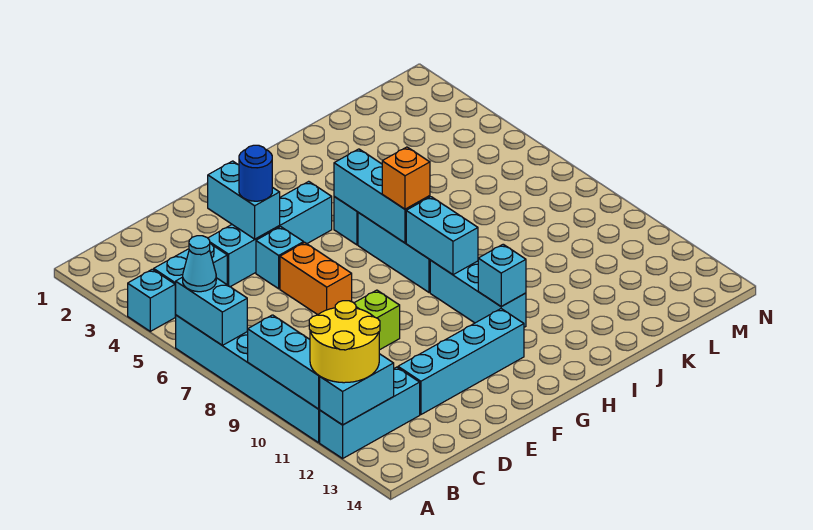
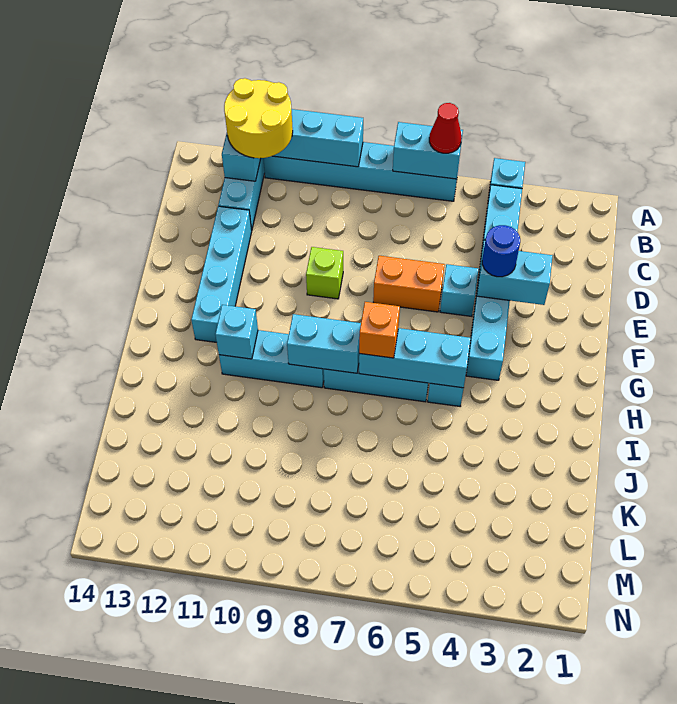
cyan 1x1 cone [183,236,216,292] -> red 1x1 cone [429,103,462,153]

